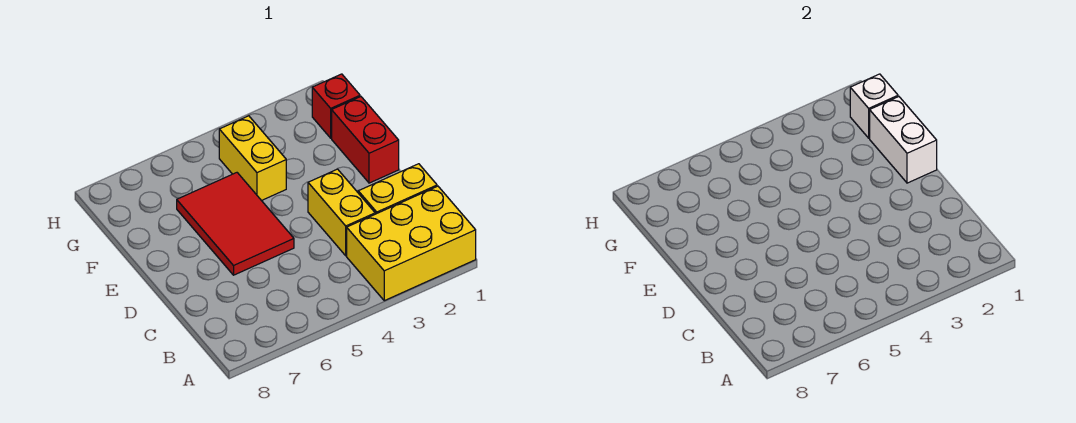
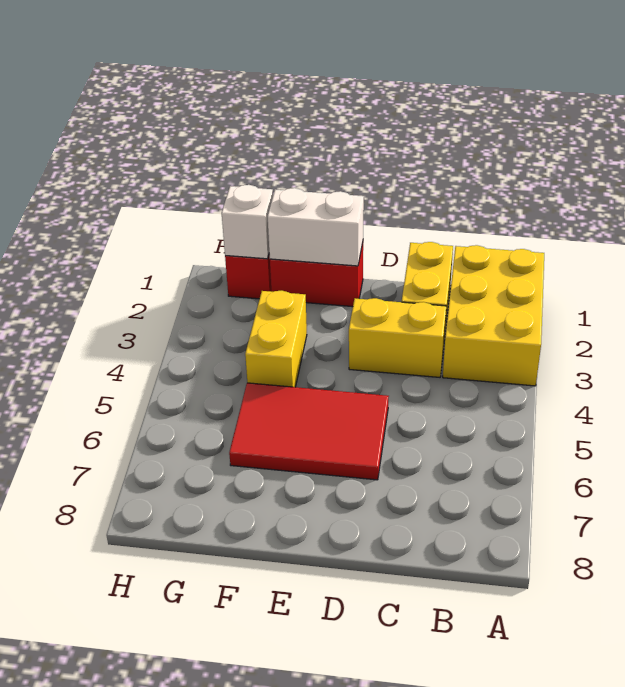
yellow 1x2 brick [219,116,286,201] -> yellow 1x2 brick turned to [245,291,307,387]

